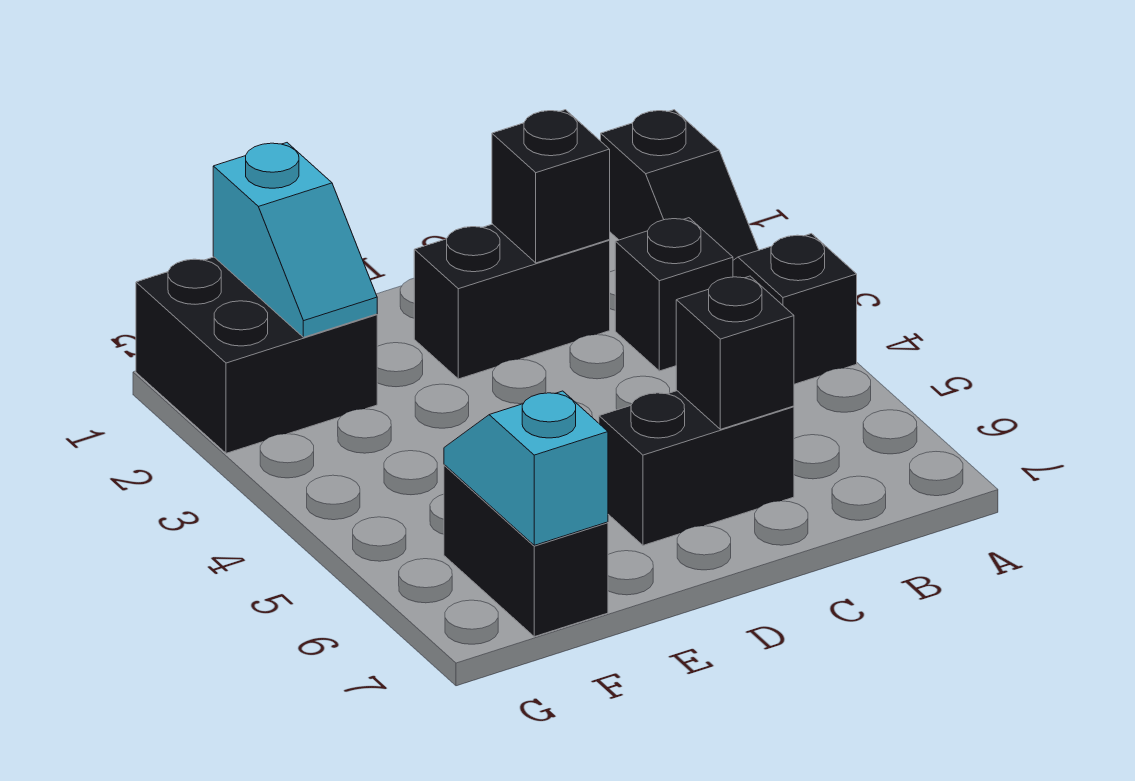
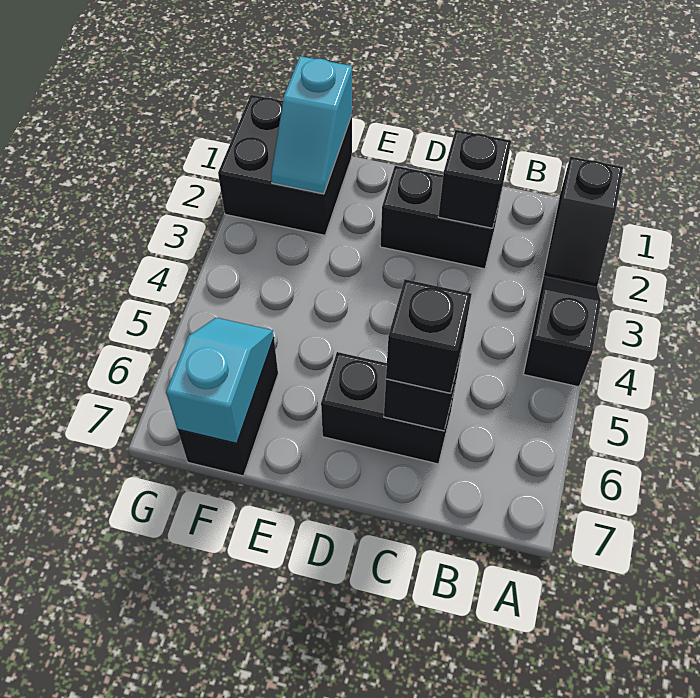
black 1x1 brick [615,218,733,371] -> black 1x1 brick moved to [386,279,472,393]

